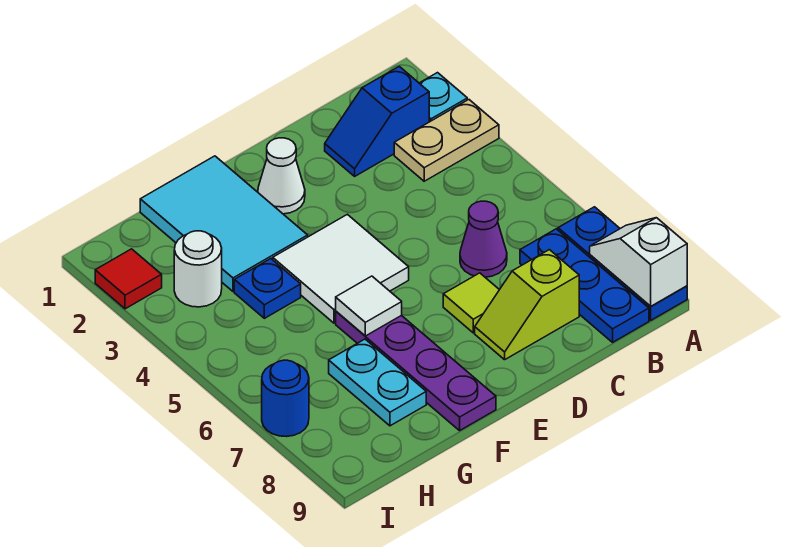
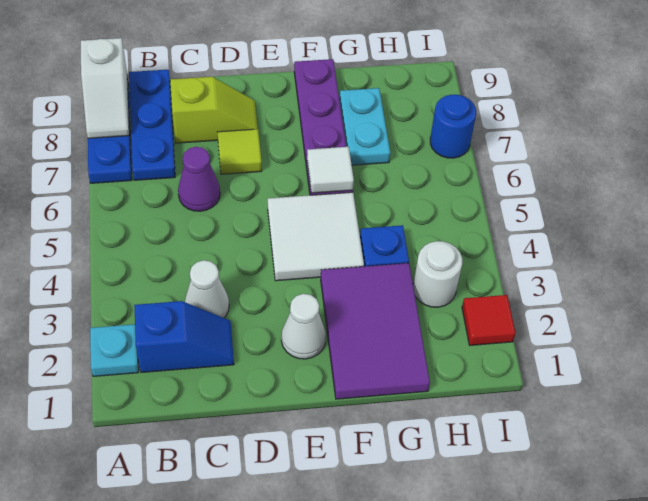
tan 1x2 plate [394,100,499,181] -> none
none -> white 1x1 cone [185,260,229,318]
cyan 2x3 tile [140,156,308,291] -> purple 2x3 tile [321,263,430,399]

